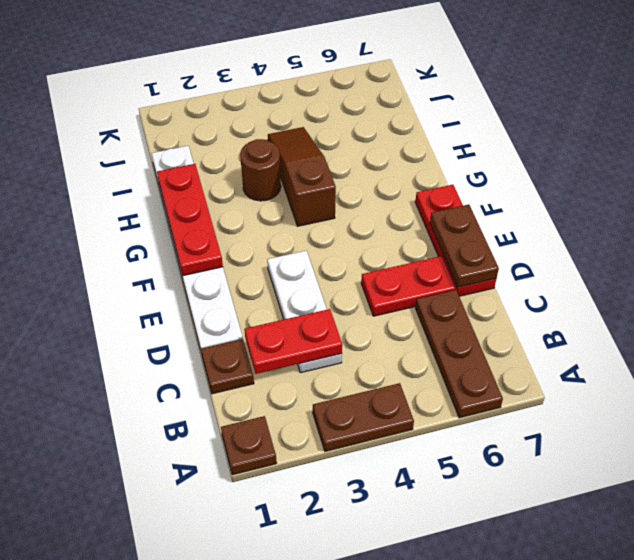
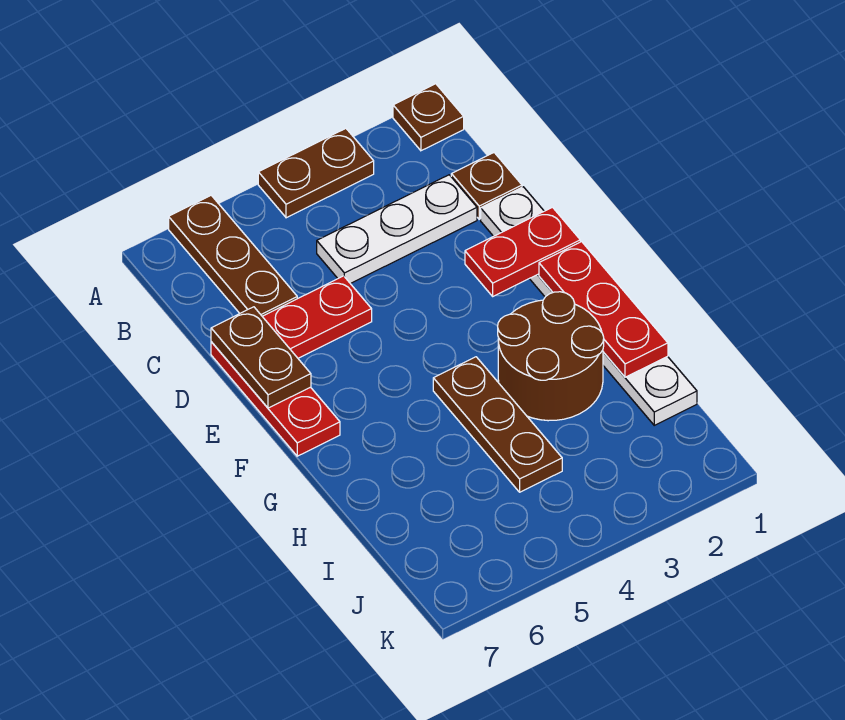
red 1x2 plate [244,309,342,374] -> red 1x2 plate moved to [465,207,580,296]
white 1x3 plate [267,251,342,373] -> white 1x3 plate turned to [317,175,477,284]
brown 1x3 slope [268,127,336,226] -> brown 1x3 plate [433,357,562,492]
brown 1x1 round brick [240,139,281,201] -> brown 2x2 round brick [498,292,604,421]

